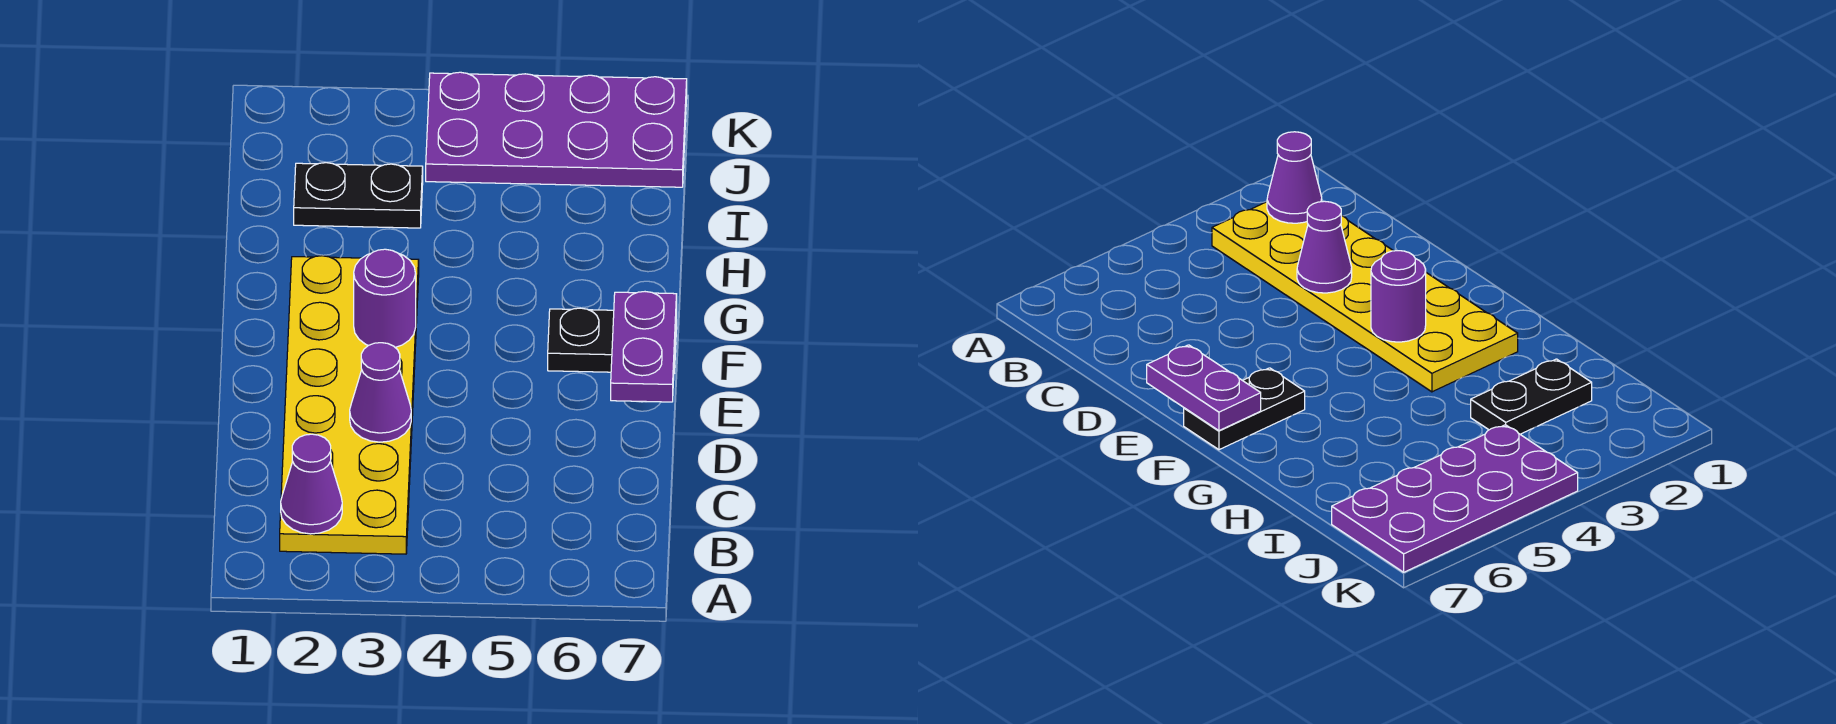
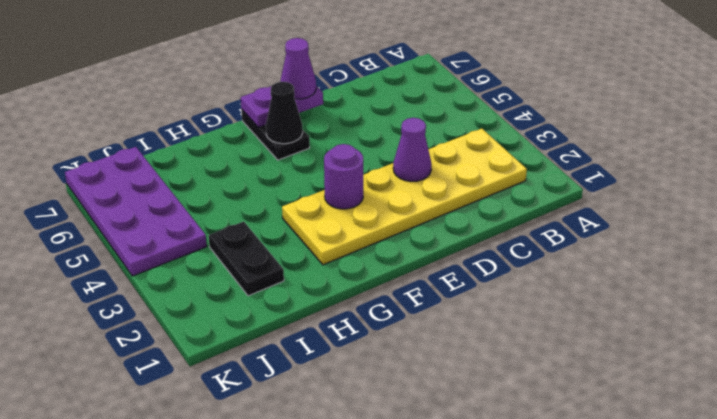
purple 1x1 cone [281,434,342,534] -> purple 1x1 cone moved to [280,38,316,99]
none -> black 1x1 cone [266,82,303,144]

